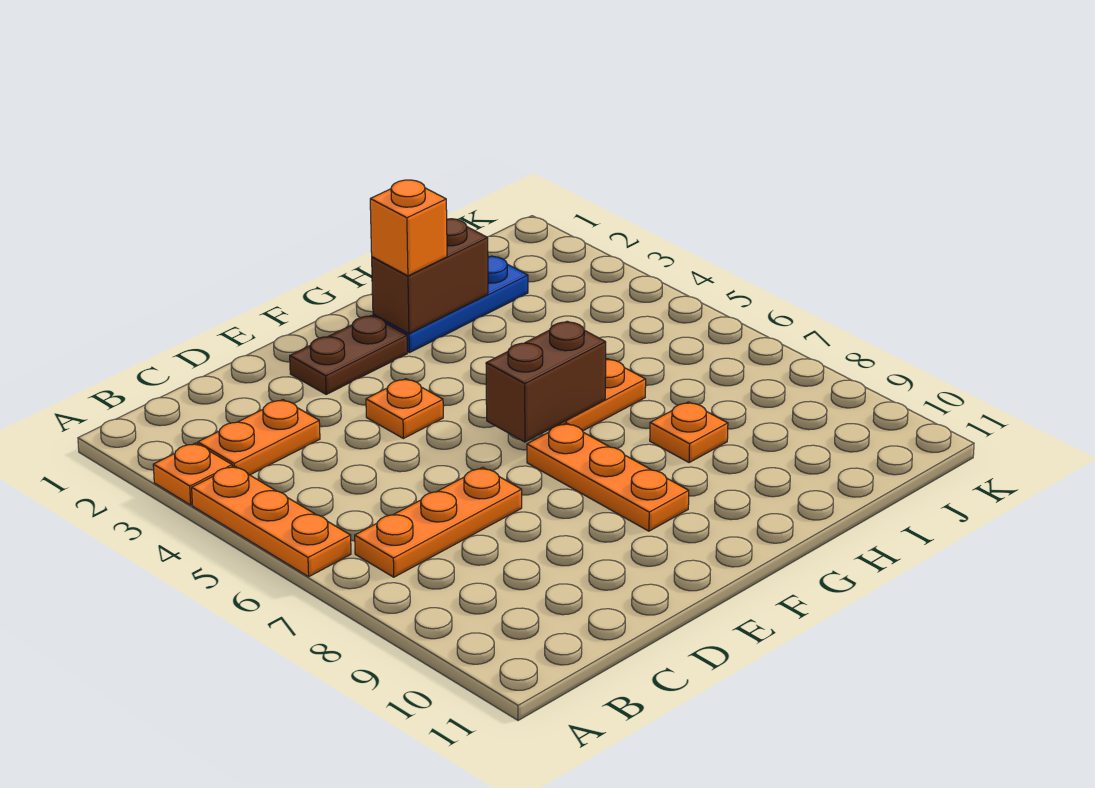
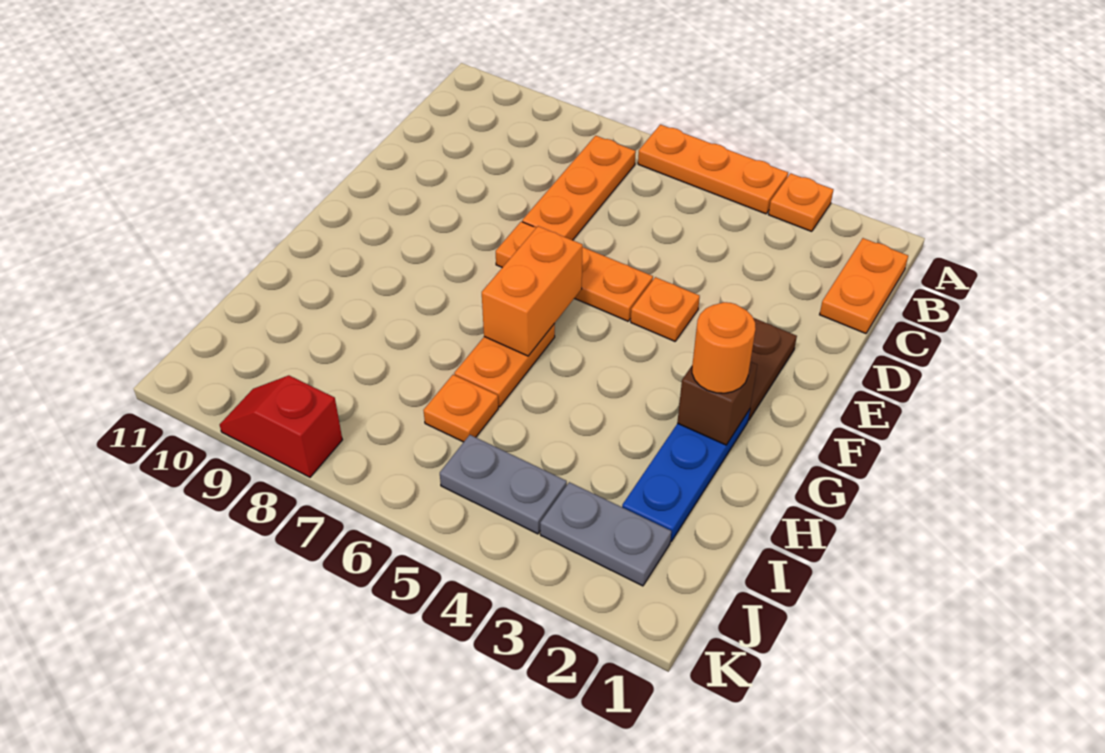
orange 1x2 plate [198,400,320,475] -> orange 1x2 plate moved to [820,238,908,334]
brown 1x2 brick [486,321,606,442] -> orange 1x2 brick [482,226,583,356]
orange 1x3 plate [527,423,689,531] -> orange 1x3 plate moved to [496,222,653,321]
brown 1x2 brick [372,219,488,334] -> brown 1x1 brick [677,362,757,445]
orange 1x1 brick [370,180,447,276] -> orange 1x1 round brick [692,302,756,393]
orange 1x1 plate [650,402,728,462] -> orange 1x1 plate moved to [423,375,498,442]
none -> grey 1x2 plate [540,482,671,586]
none -> grey 1x2 plate [440,435,567,534]
none -> red 1x2 slope [220,376,342,477]

